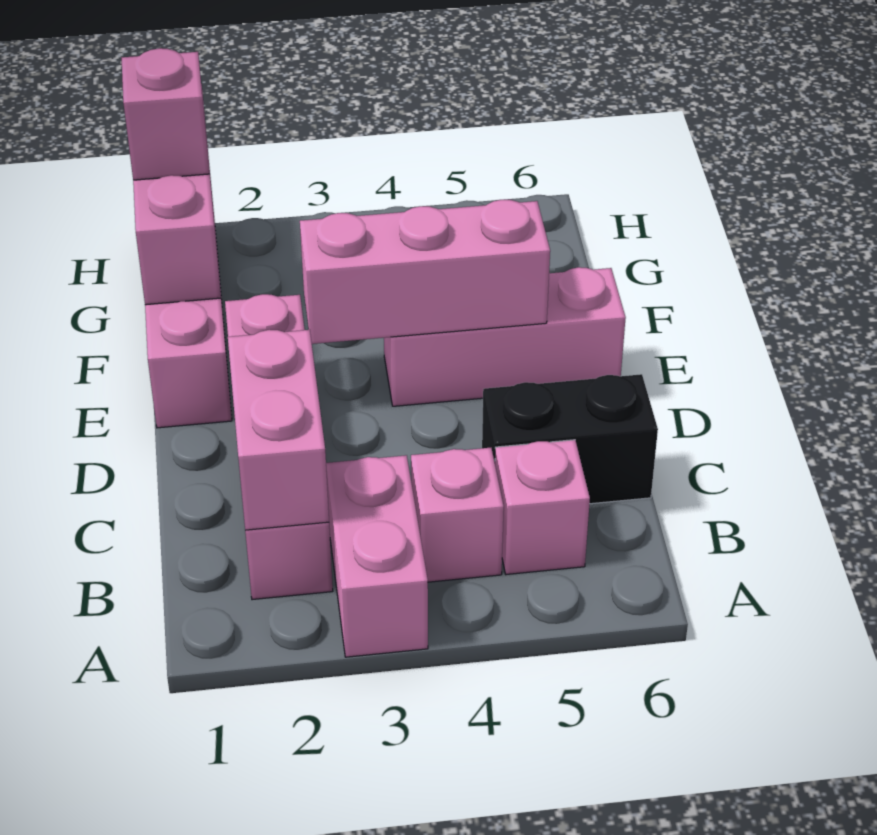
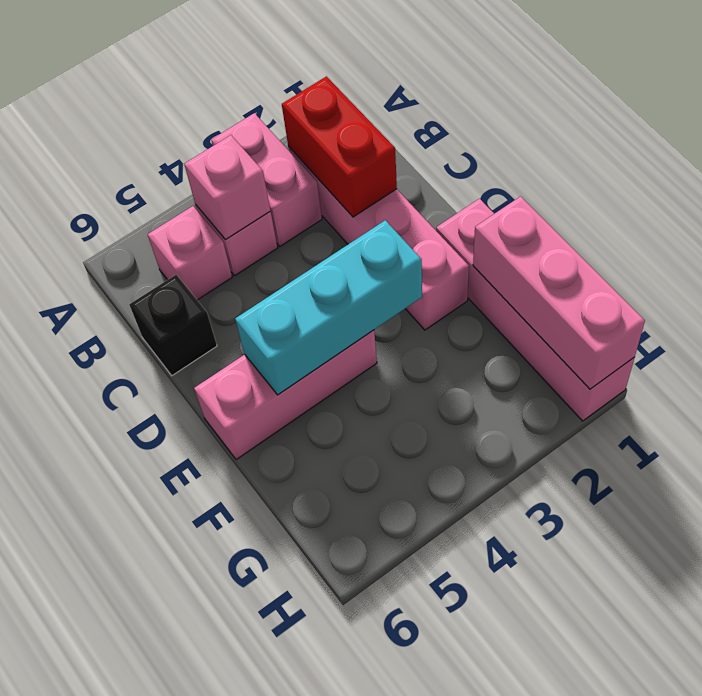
pink 1x2 brick [228,330,329,530] -> red 1x2 brick [282,76,397,217]
black 1x2 brick [482,374,658,504] -> black 1x1 brick [129,275,217,376]
pink 1x3 brick [300,200,550,344] -> cyan 1x3 brick [235,220,422,395]
pink 1x1 brick [122,48,209,180] -> pink 1x1 brick moved to [184,135,270,240]

